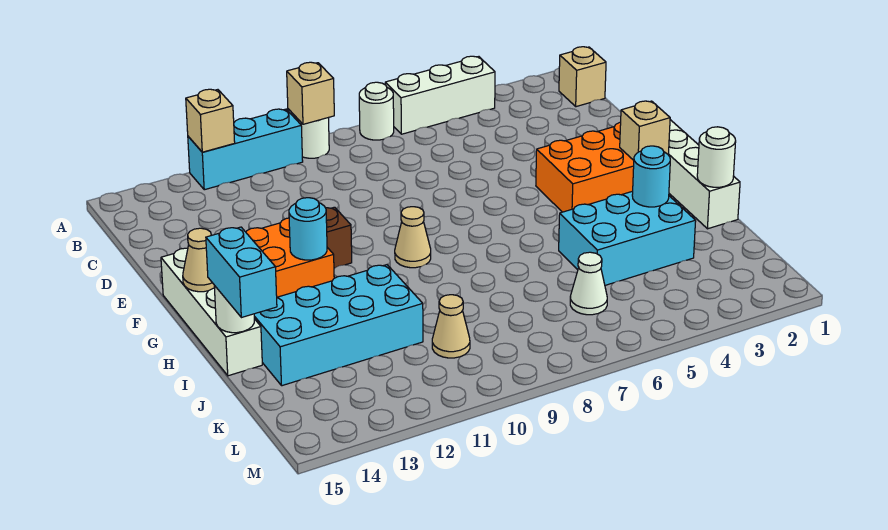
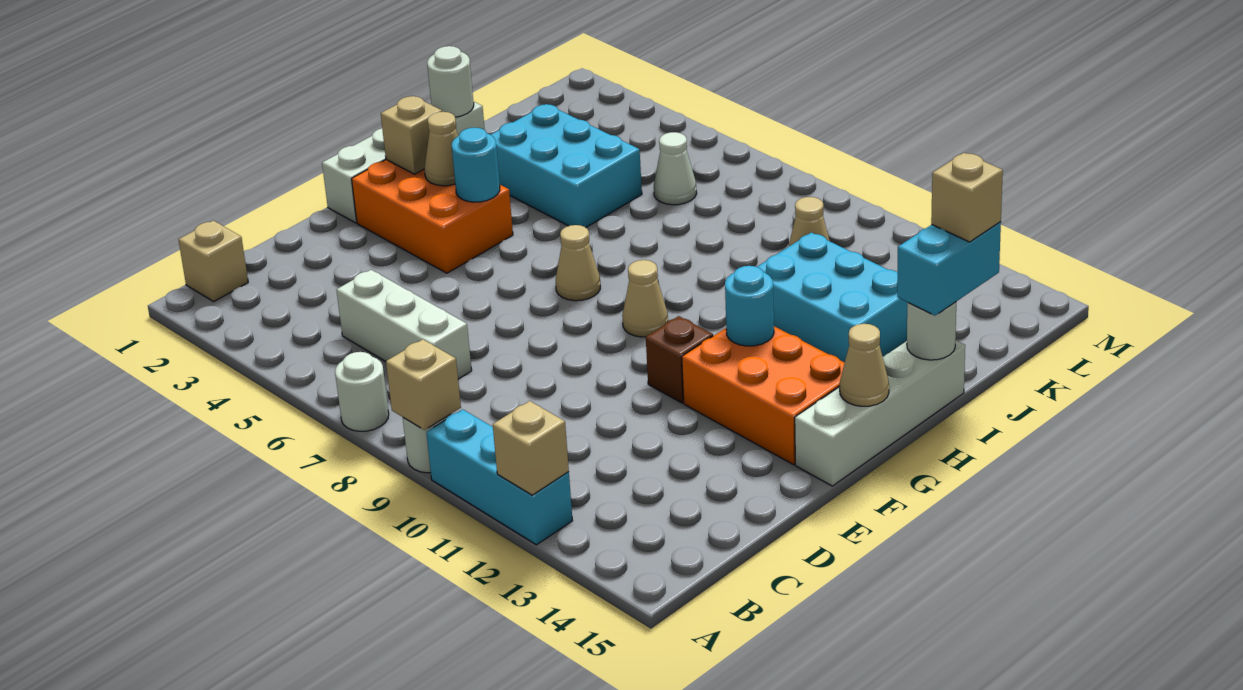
white 1x3 brick [385,56,495,134] -> white 1x3 brick moved to [336,270,472,379]
none -> tan 1x1 cone [424,112,458,186]
none -> tan 1x1 cone [556,225,600,301]
cyan 1x1 round brick [632,146,670,207] -> cyan 1x1 round brick moved to [452,128,500,202]
cyan 2x4 brick [254,265,423,386] -> cyan 2x3 brick [757,232,907,363]
none -> tan 1x1 brick [931,153,1003,242]

